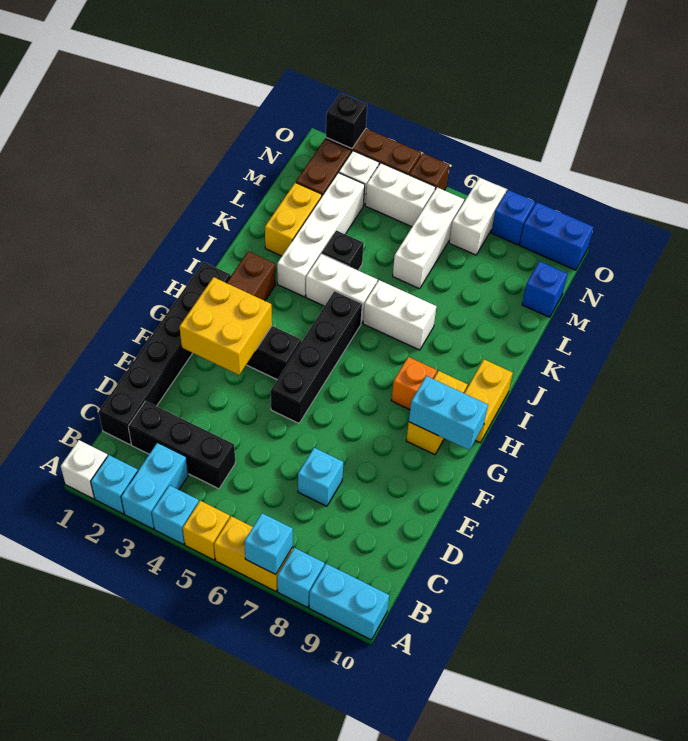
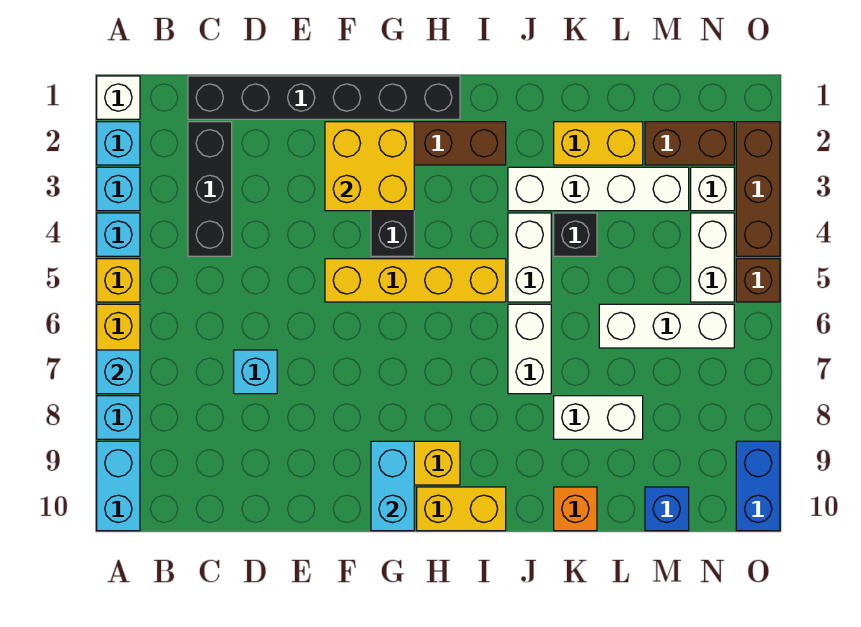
cyan 1x2 brick [121,443,188,529] -> cyan 1x1 brick [97,167,140,211]
black 1x4 brick [271,291,362,423] -> yellow 1x4 brick [325,259,506,302]
orange 1x1 brick [392,357,437,410] -> orange 1x1 brick moved to [554,487,597,531]
white 1x2 brick [449,178,506,255] -> white 1x2 brick moved to [554,396,643,439]
black 1x1 brick [326,93,367,149] -> none
blue 1x1 brick [491,190,535,245] -> none

